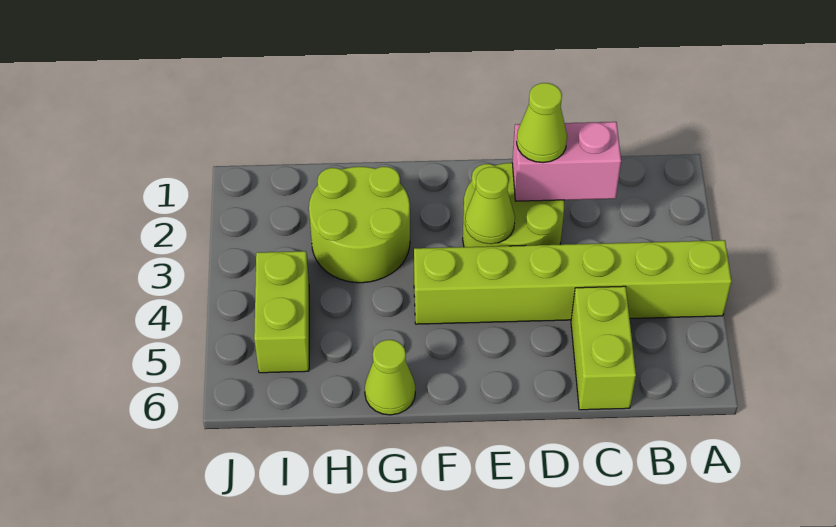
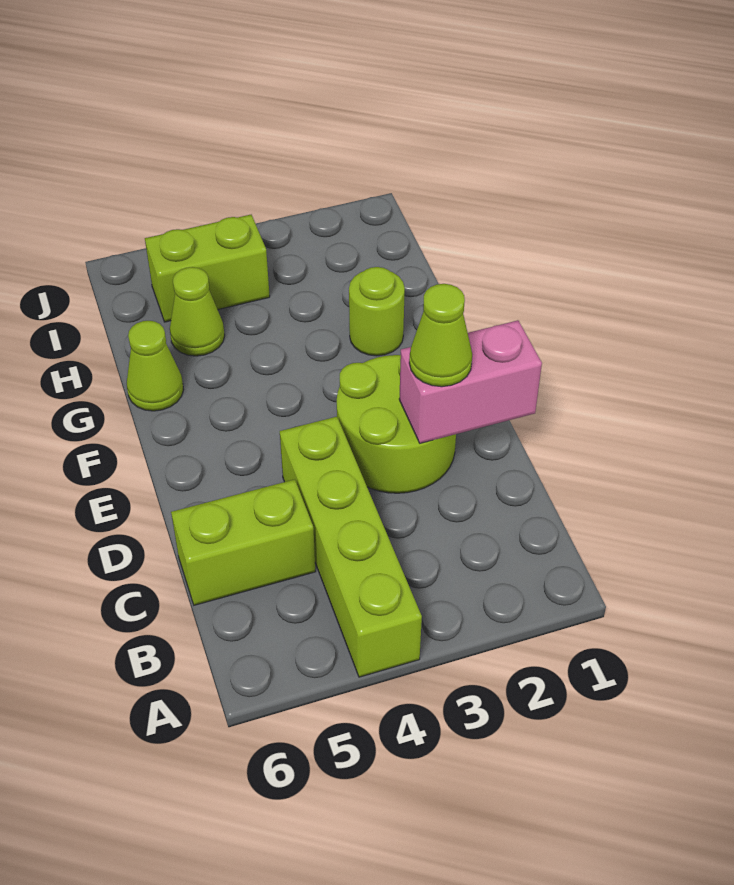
lime 1x6 brick [414,240,732,324] -> lime 1x4 brick [280,417,422,677]
pink 1x2 brick [512,122,621,201] -> pink 1x2 brick turned to [399,320,542,444]
lime 1x1 cone [465,167,515,244] -> lime 1x1 cone moved to [170,267,225,356]
lime 2x2 round brick [309,167,410,283] -> lime 1x1 round brick [349,267,405,356]

